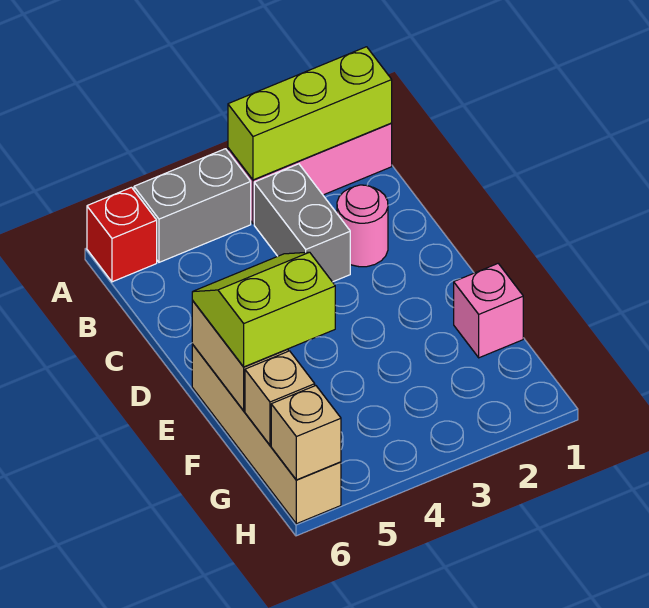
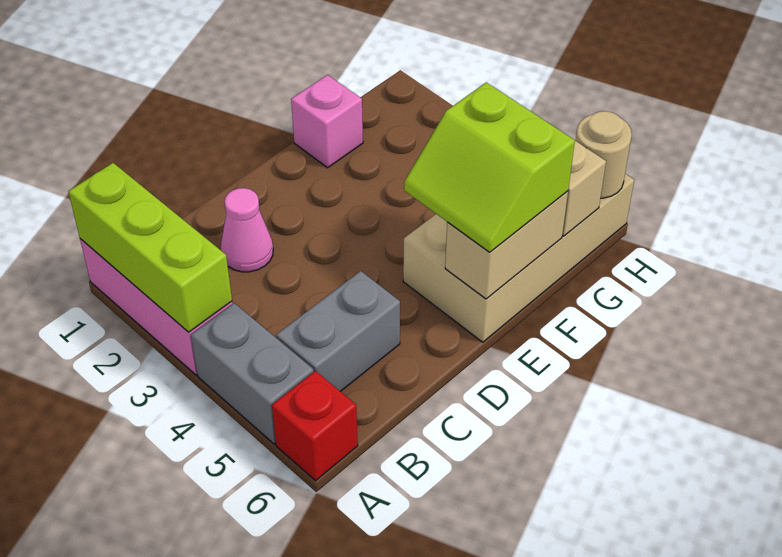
grey 1x2 brick [254,164,350,282] -> grey 1x2 brick moved to [276,271,400,392]
pink 1x1 round brick [337,185,388,267] -> pink 1x1 cone [221,188,273,272]
tan 1x4 brick [192,344,341,524] -> tan 2x4 brick [403,174,634,342]
tan 1x1 brick [271,386,341,480] -> tan 1x1 round brick [576,111,632,198]

